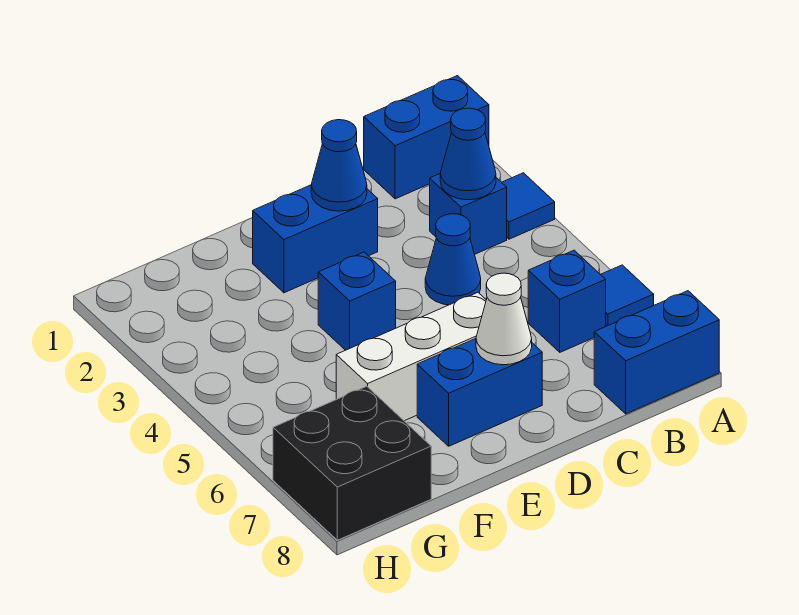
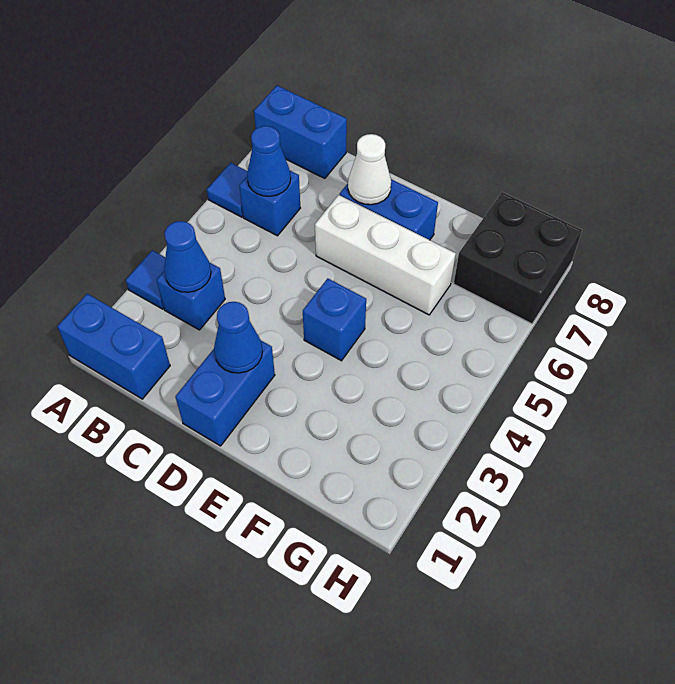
blue 1x1 cone [425,214,481,305] -> blue 1x1 cone moved to [247,126,291,196]
blue 1x2 brick [253,185,378,293] -> blue 1x2 brick turned to [175,341,275,446]

